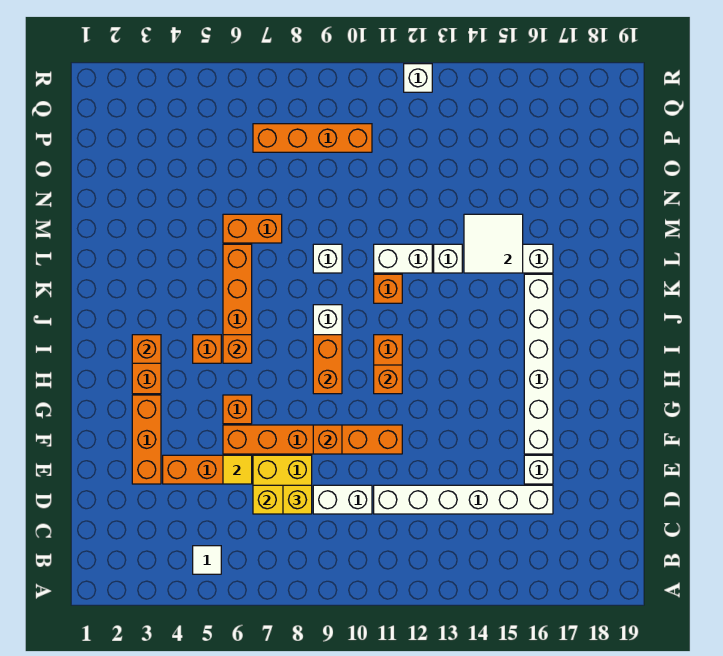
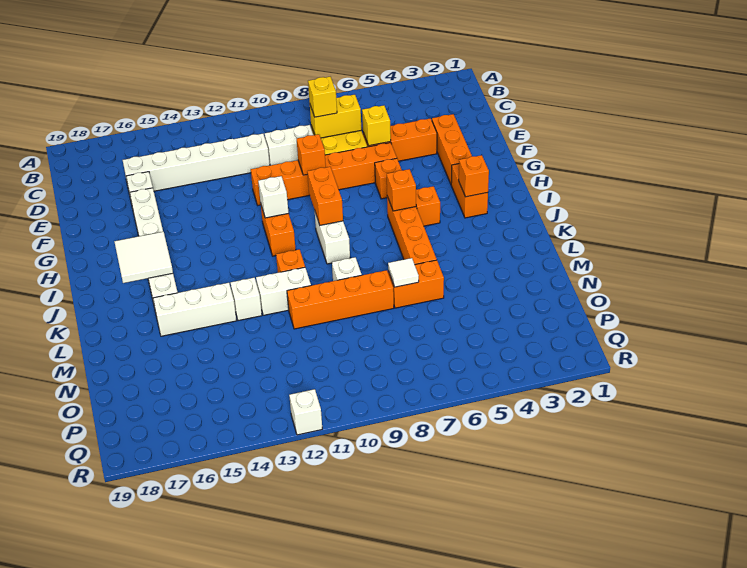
white 1x1 tile [193,546,221,574] -> white 1x1 tile moved to [388,258,419,287]
yellow 1x1 tile [223,455,252,484] -> yellow 1x1 brick [362,105,391,146]
orange 1x1 brick [374,365,402,394] -> white 1x1 brick [258,176,289,218]
white 2x2 tile [464,214,523,273] -> white 2x2 tile moved to [114,232,173,283]
orange 1x4 brick [253,124,372,152] -> orange 1x4 brick moved to [287,270,394,329]

